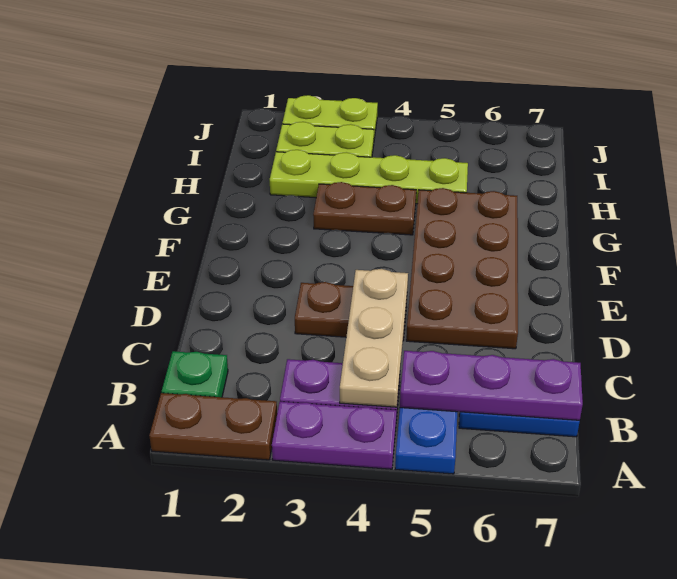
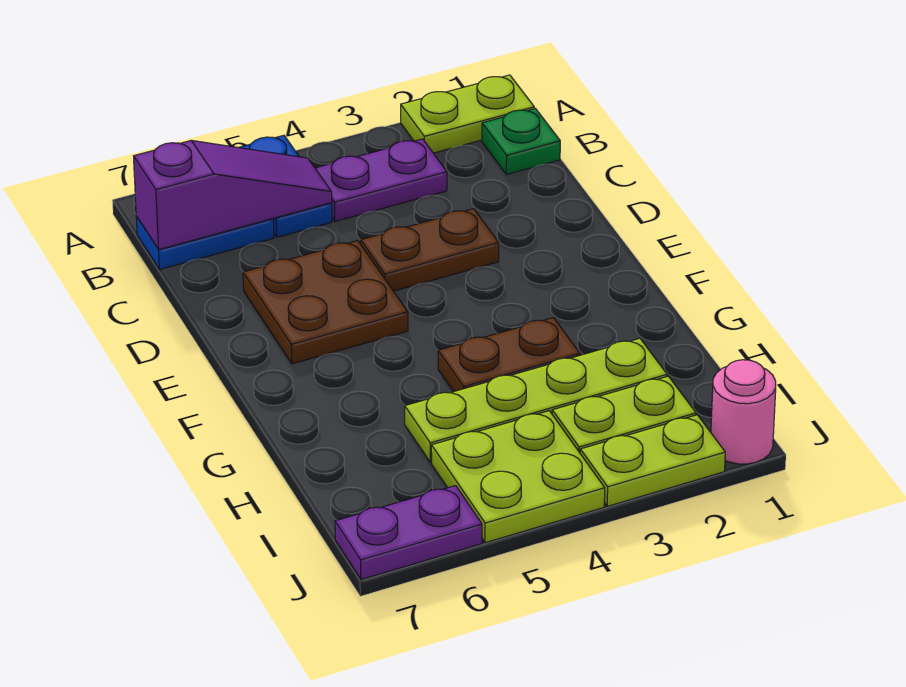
brown 1x2 plate [149,393,277,460] -> lime 1x2 plate [401,75,534,153]
purple 1x2 plate [272,402,397,469] -> purple 1x2 plate moved to [335,486,482,580]
tan 1x3 plate [340,269,408,407] -> none
purple 1x3 plate [400,351,583,420] -> purple 1x3 slope [134,140,332,249]
brown 2x4 plate [406,188,518,349] -> brown 2x2 plate [243,241,408,364]
none -> lime 2x2 plate [431,411,605,543]
none -> pink 1x1 round brick [711,360,776,464]

